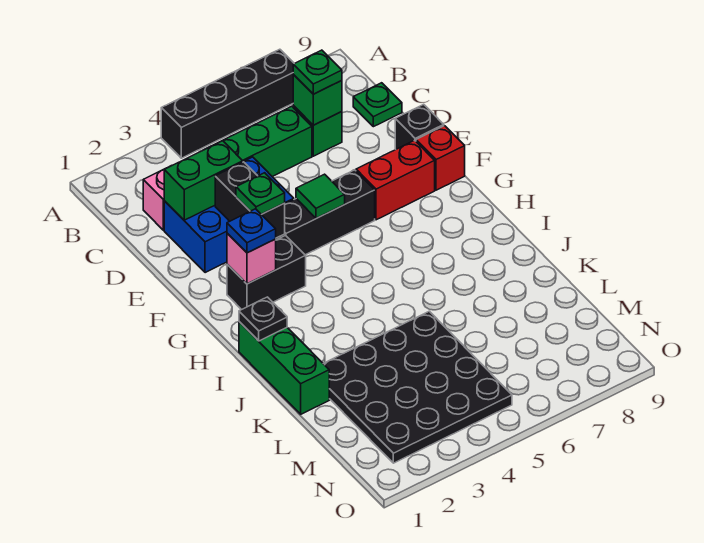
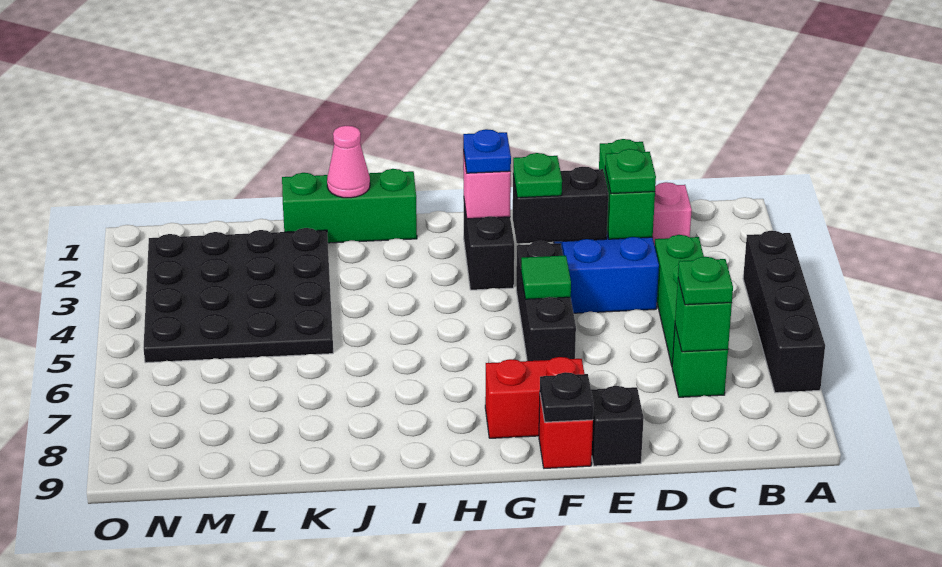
green 1x1 plate [353,83,402,127] -> green 1x1 plate moved to [605,149,656,194]
red 1x2 brick [356,140,435,220] -> red 1x2 brick turned to [485,357,584,438]
black 1x1 plate [239,297,287,341] -> black 1x1 plate moved to [540,372,594,422]
none -> pink 1x1 cone [327,126,370,198]

